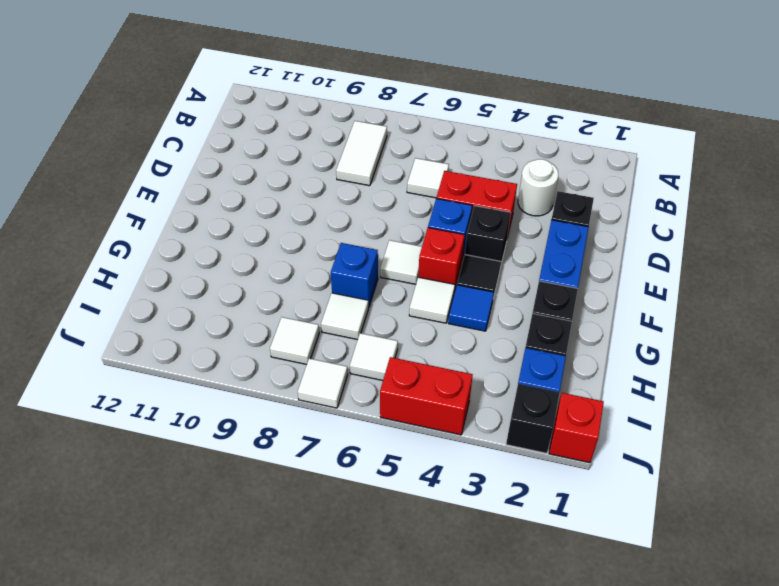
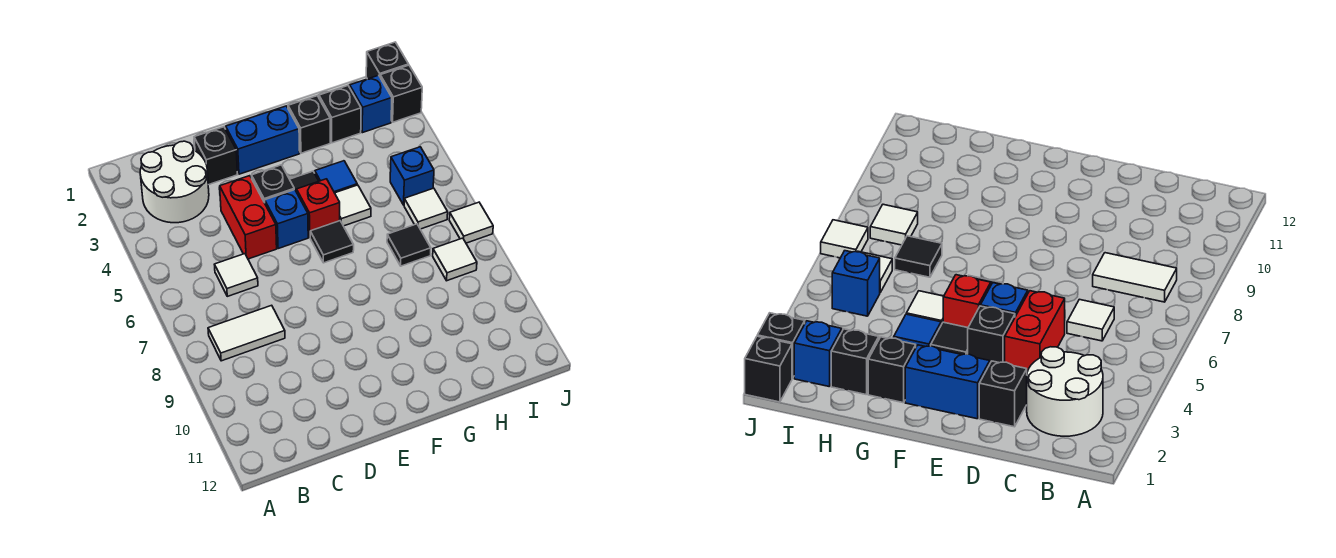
white 1x1 round brick [518,159,558,216] -> white 2x2 round brick [140,141,209,223]
white 1x1 tile [380,240,422,284] -> black 1x1 tile [310,221,354,263]
blue 1x1 brick [331,243,378,308] -> blue 1x1 brick moved to [390,147,434,205]
white 1x1 tile [321,293,368,340] -> black 1x1 tile [387,224,431,266]
red 1x1 brick [549,393,604,463] -> black 1x1 brick [366,42,409,79]
red 1x2 brick [380,357,473,435] -> none

